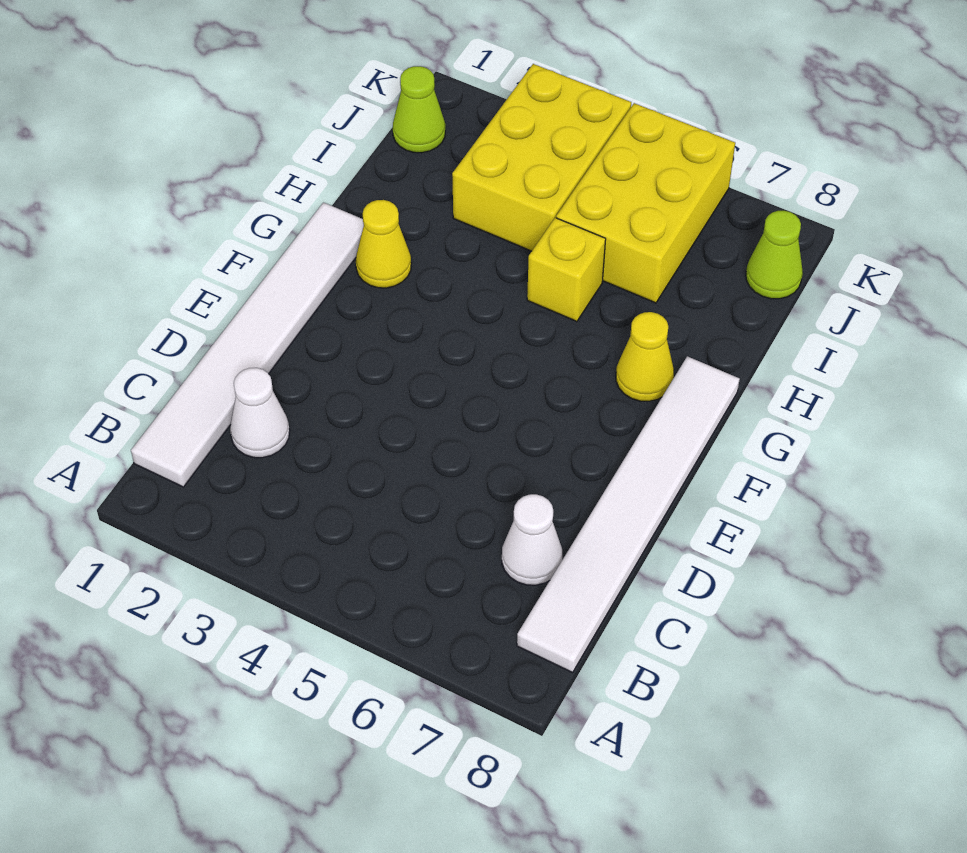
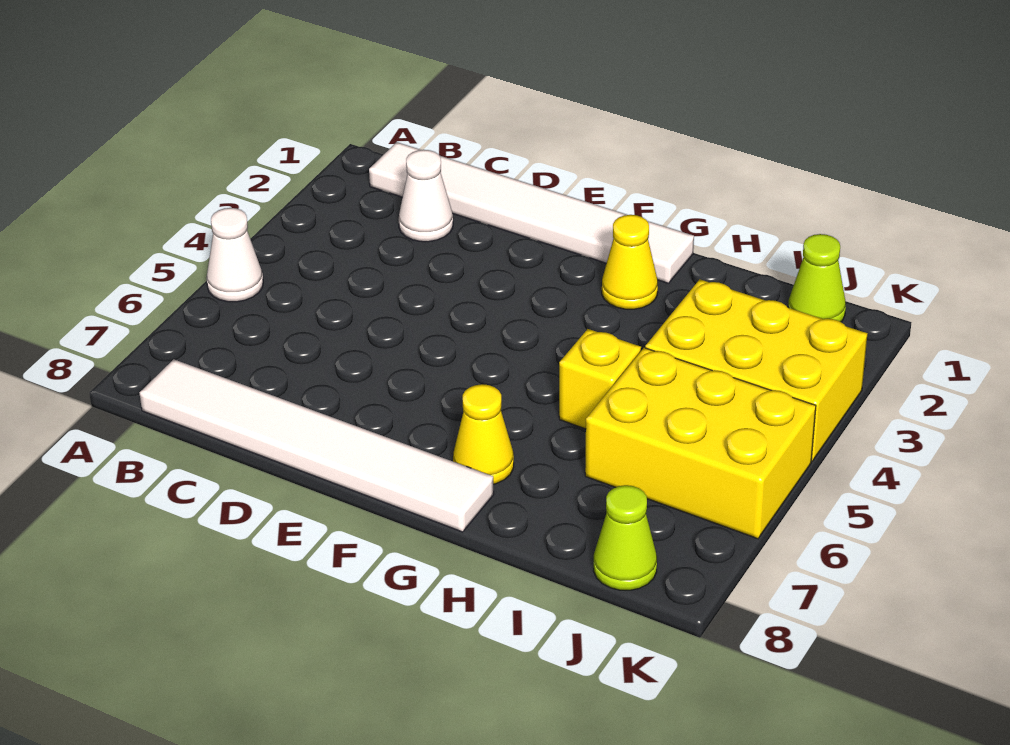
white 1x1 cone [502,494,562,585] -> white 1x1 cone moved to [206,208,263,302]

